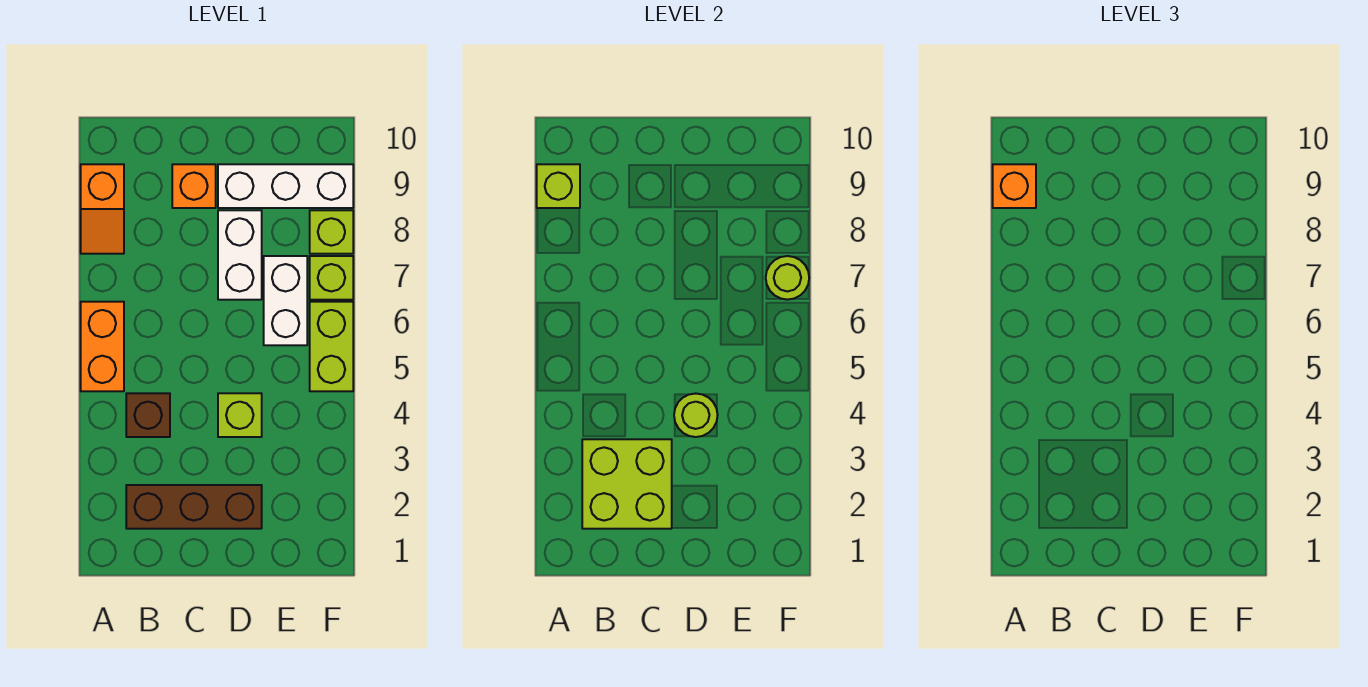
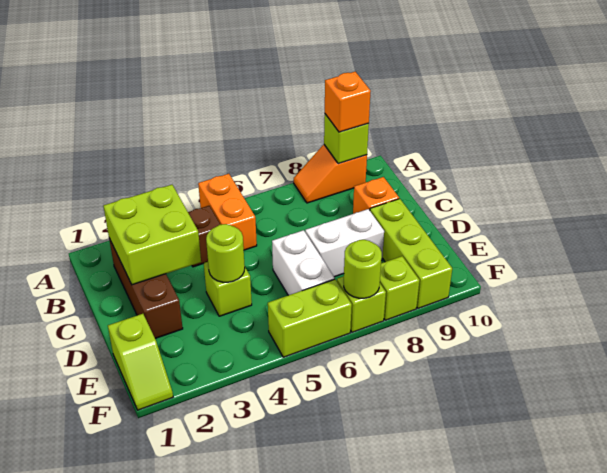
orange 1x2 brick [81,302,124,391] -> orange 1x2 brick turned to [198,174,257,250]
white 1x3 brick [218,164,353,208] -> lime 1x3 brick [370,199,452,308]
none -> lime 1x2 slope [108,314,173,410]
white 1x2 brick [264,256,307,345] -> white 1x2 brick turned to [272,230,335,295]

